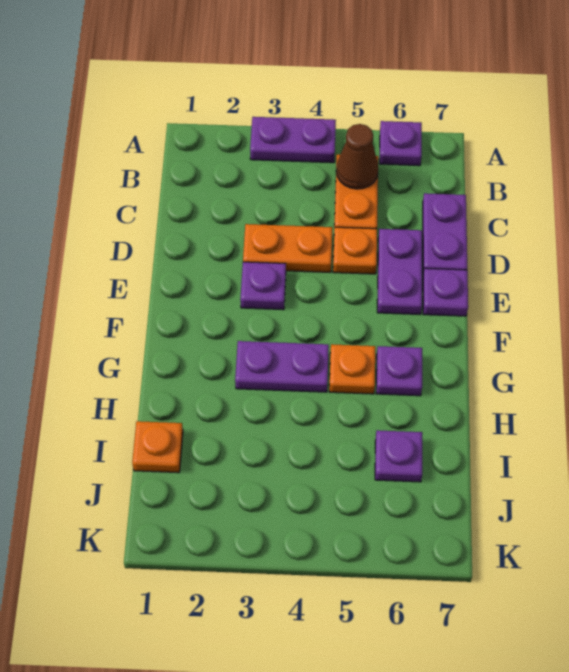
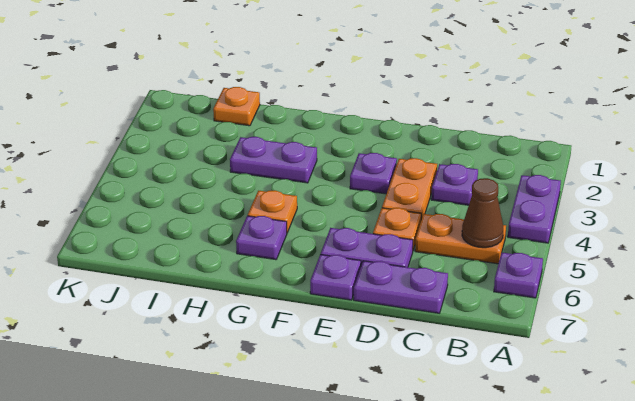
purple 1x2 plate [235,341,329,392] -> purple 1x2 plate turned to [230,137,317,183]
purple 1x1 plate [375,430,422,482] -> purple 1x1 plate moved to [431,164,478,205]

